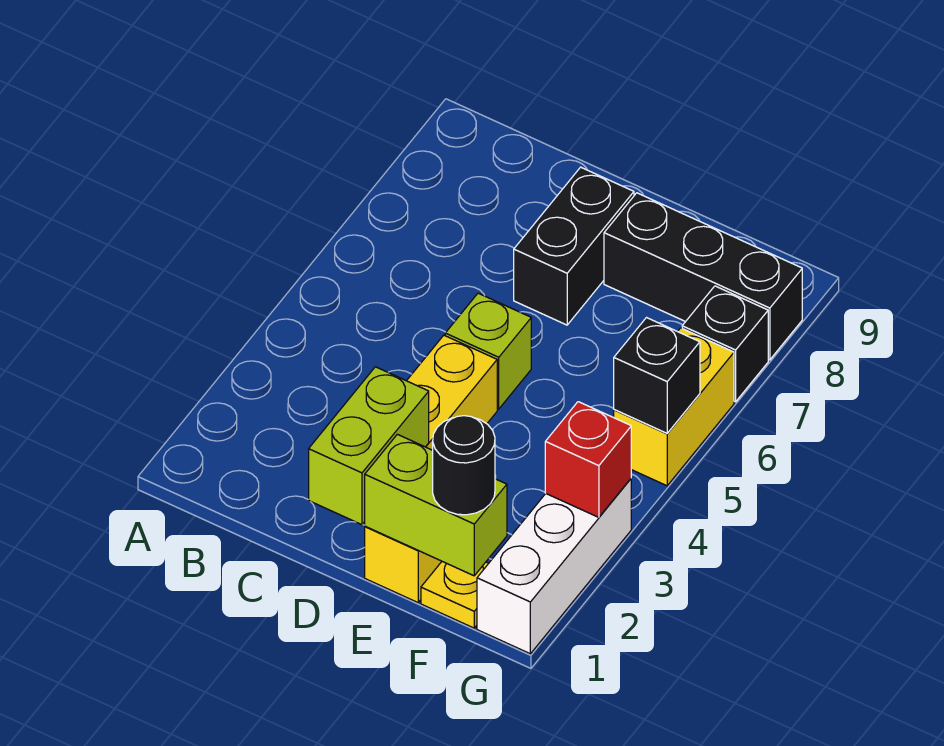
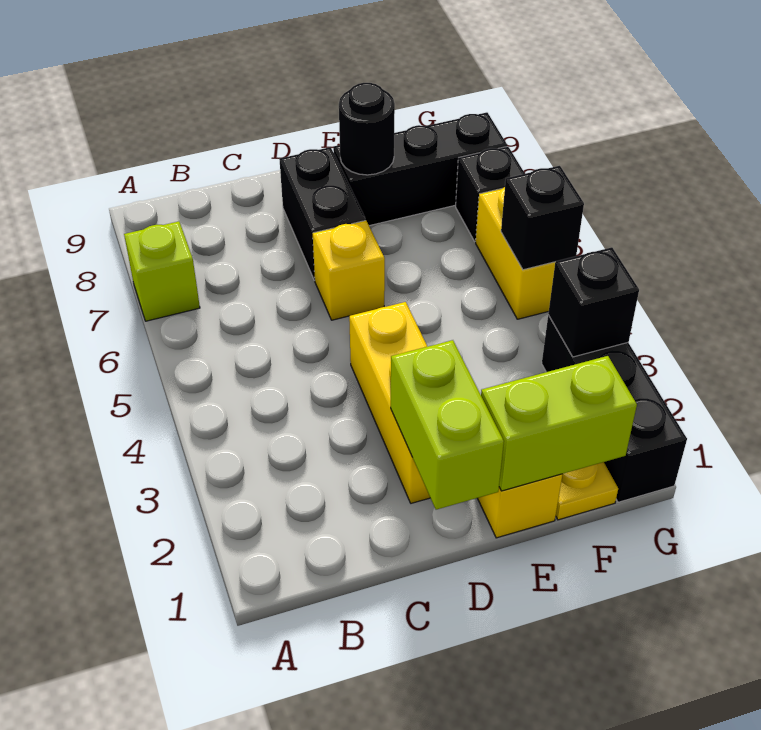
lime 1x1 brick [445,293,531,409] -> lime 1x1 brick moved to [124,221,200,321]
none -> yellow 1x1 brick [313,220,385,320]
black 1x1 round brick [433,416,495,515] -> black 1x1 round brick moved to [339,83,395,175]
white 1x3 brick [477,479,631,654] -> black 1x3 brick [542,315,687,502]
red 1x1 brick [545,402,631,517] -> black 1x1 brick [548,247,639,357]

